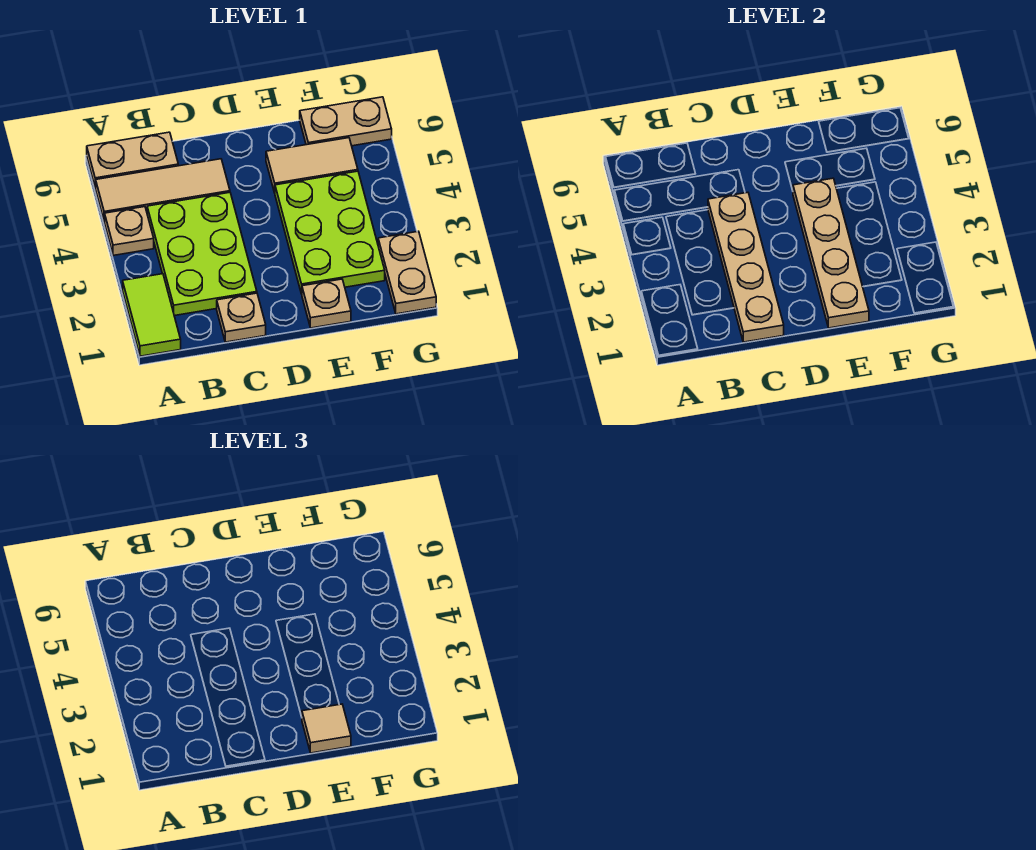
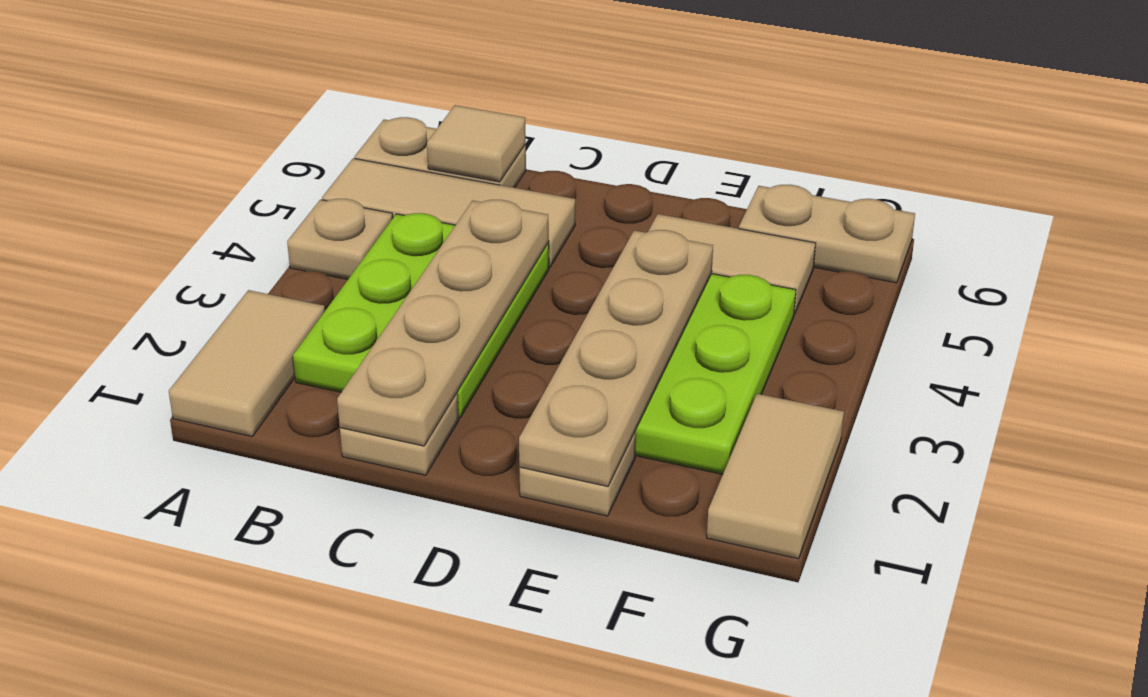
lime 1x2 tile [123,274,181,356] -> tan 1x2 tile [169,290,325,437]
tan 1x1 tile [302,704,351,753] -> tan 1x1 tile moved to [427,105,526,182]
tan 1x2 plate [378,231,436,314] -> tan 1x2 tile [707,394,844,559]

